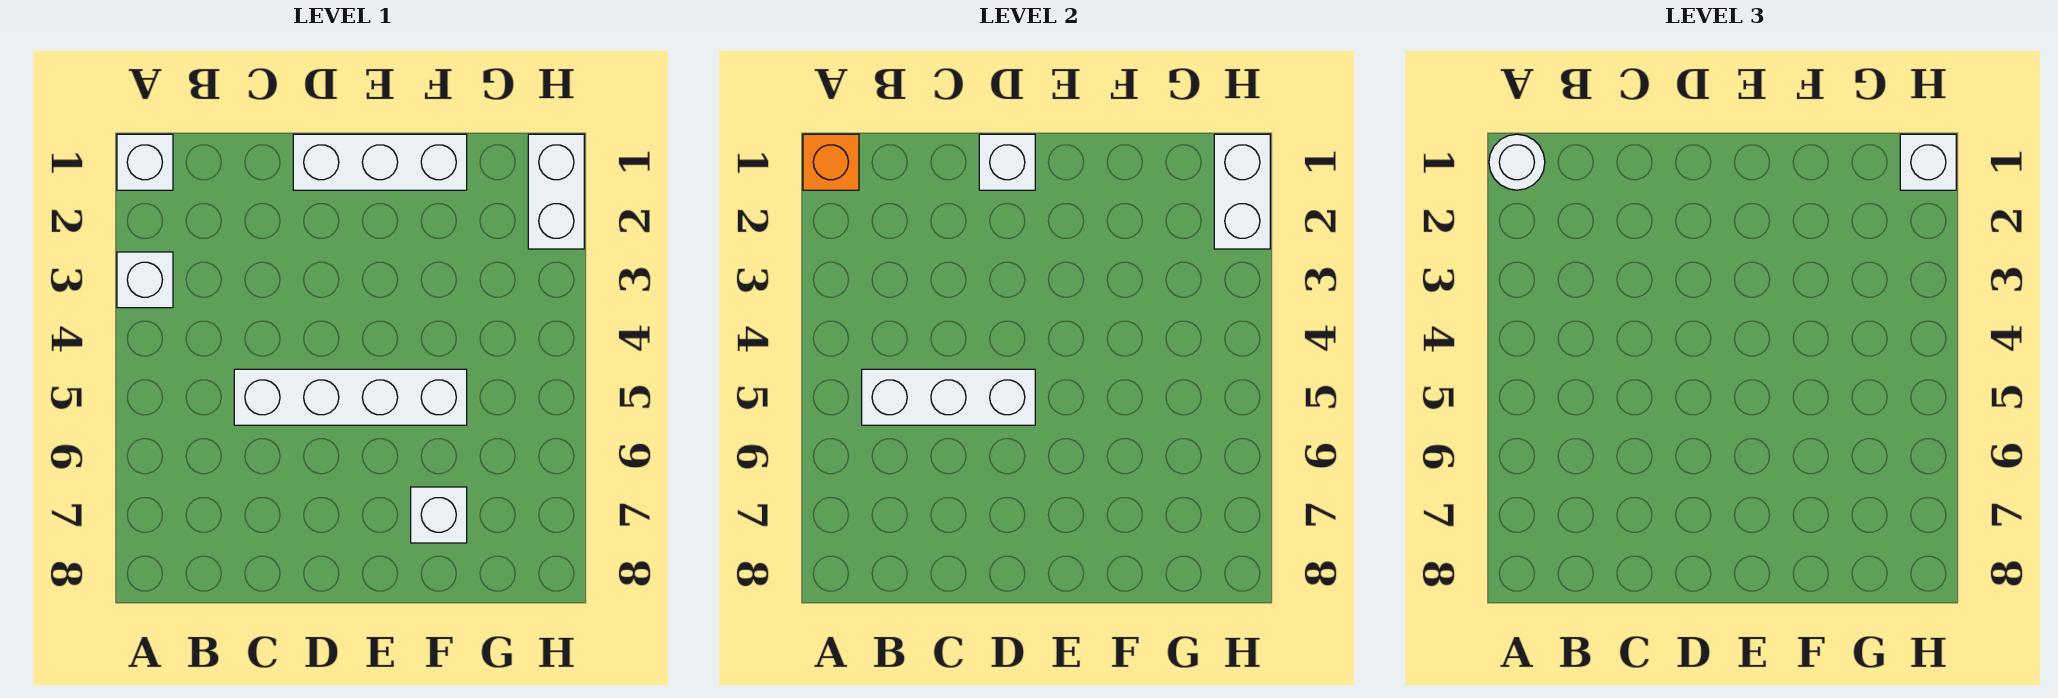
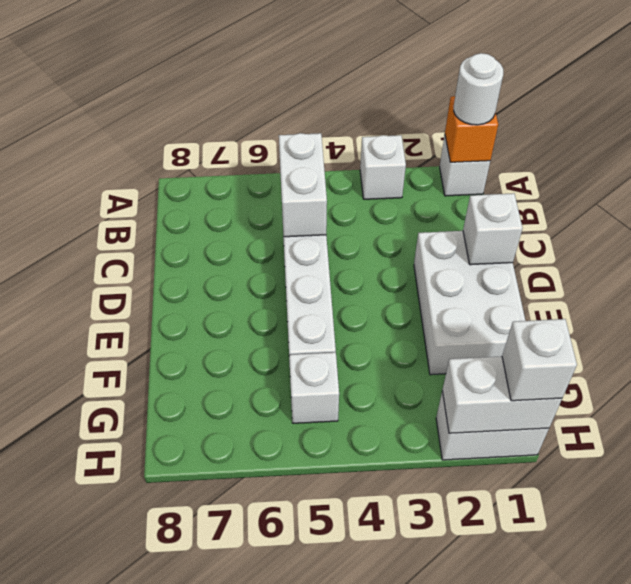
white 1x3 brick [862,369,1035,425] -> white 1x2 brick [279,133,327,237]
white 1x3 brick [293,134,467,190] -> white 2x3 brick [414,231,525,375]
white 1x1 brick [411,487,467,543] -> white 1x1 brick moved to [289,352,339,423]

